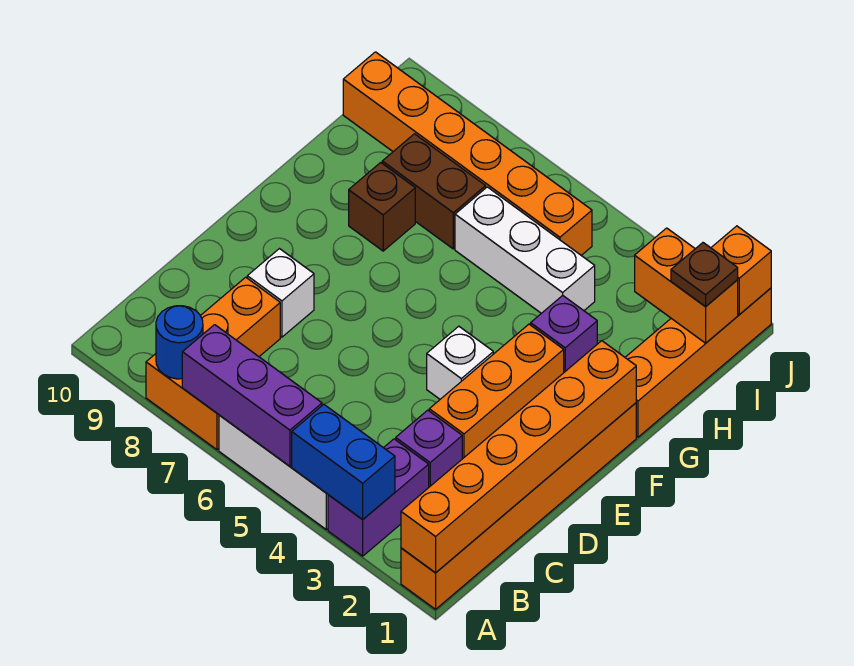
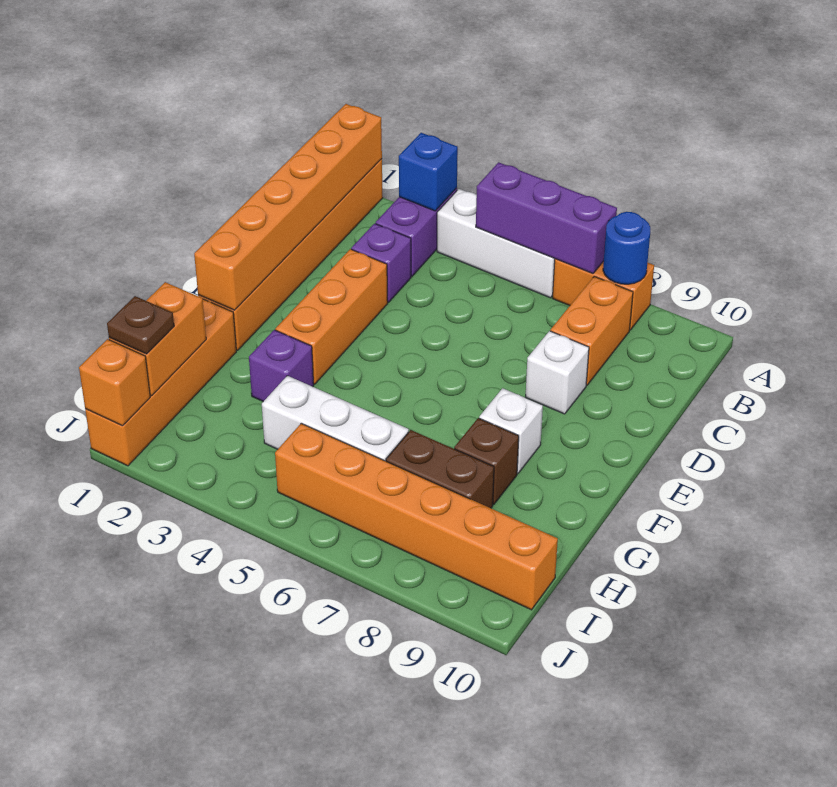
blue 1x2 brick [292,404,395,520] -> blue 1x1 brick [399,133,458,211]
white 1x1 brick [427,326,493,399] -> white 1x1 brick moved to [479,388,543,473]
orange 1x2 brick [635,228,738,343] -> orange 1x2 brick turned to [109,282,206,396]

